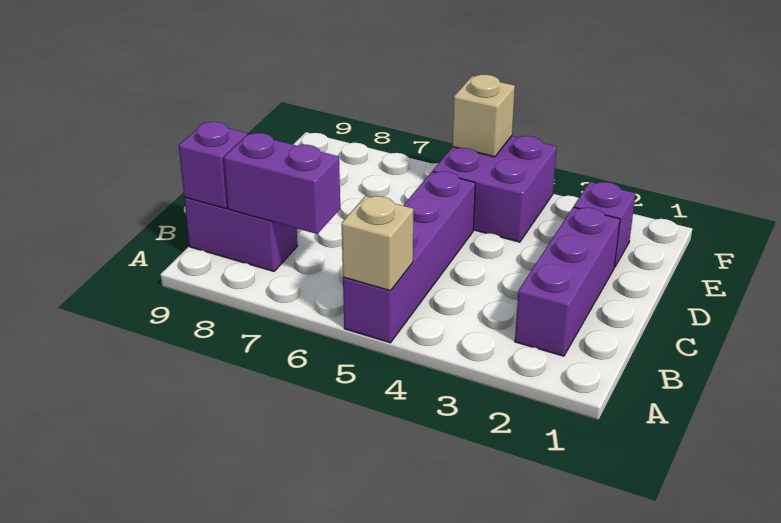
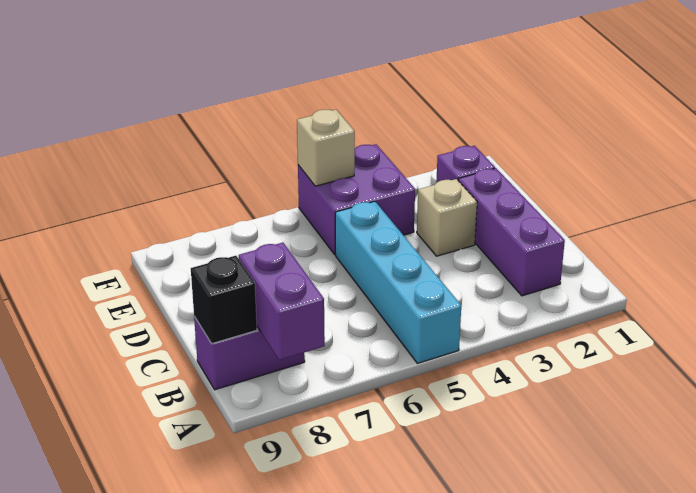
purple 1x4 brick [343,172,475,343] -> cyan 1x4 brick [335,201,461,363]
tan 1x1 brick [342,196,413,291] -> tan 1x1 brick moved to [417,179,477,256]
purple 1x2 brick [224,133,340,234] -> purple 1x2 brick turned to [239,243,325,360]
purple 1x1 brick [179,122,247,209] -> black 1x1 brick [191,256,257,343]

